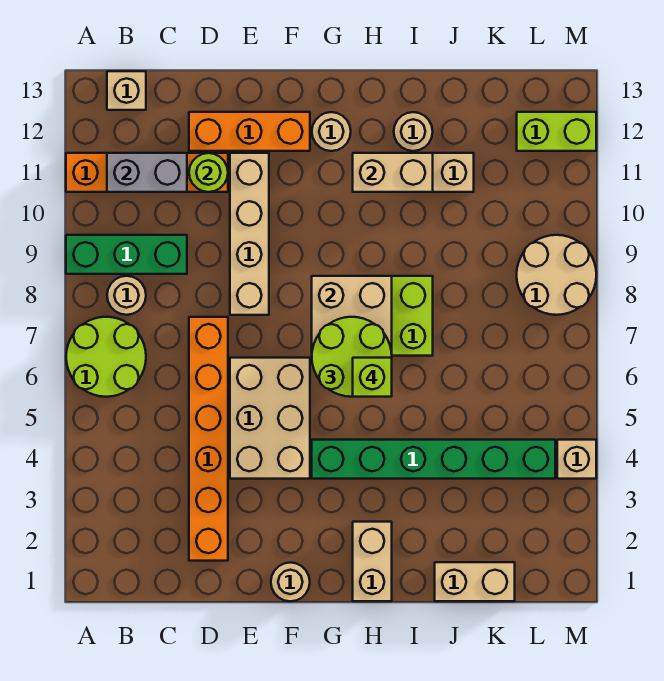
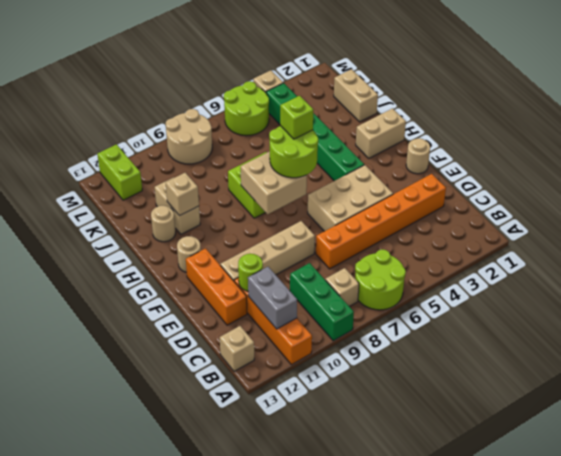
tan 1x1 round brick [107,276,146,315] -> tan 1x1 brick [325,268,359,306]
tan 1x2 brick [353,153,433,192] -> tan 1x1 brick [166,173,199,216]
none -> lime 2x2 round brick [224,81,269,136]

